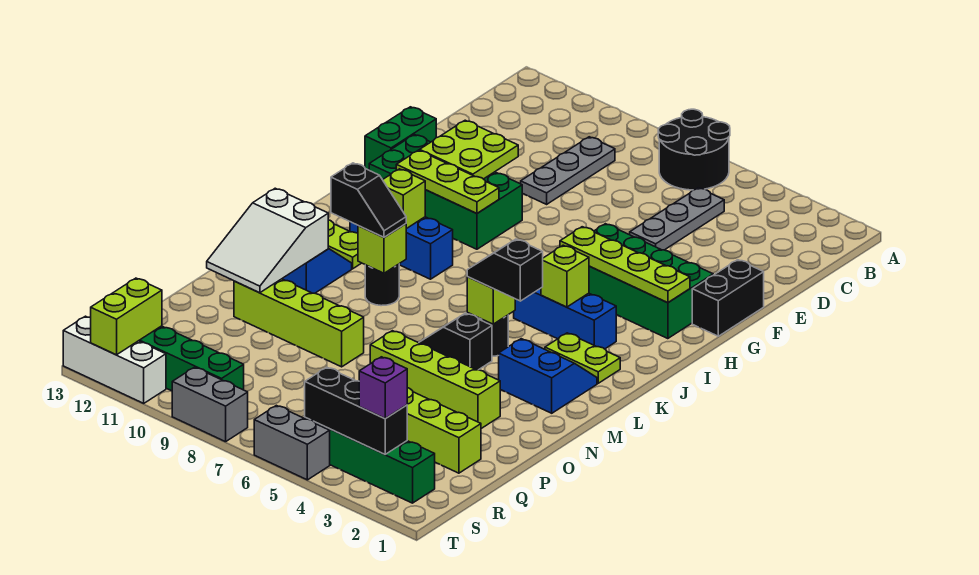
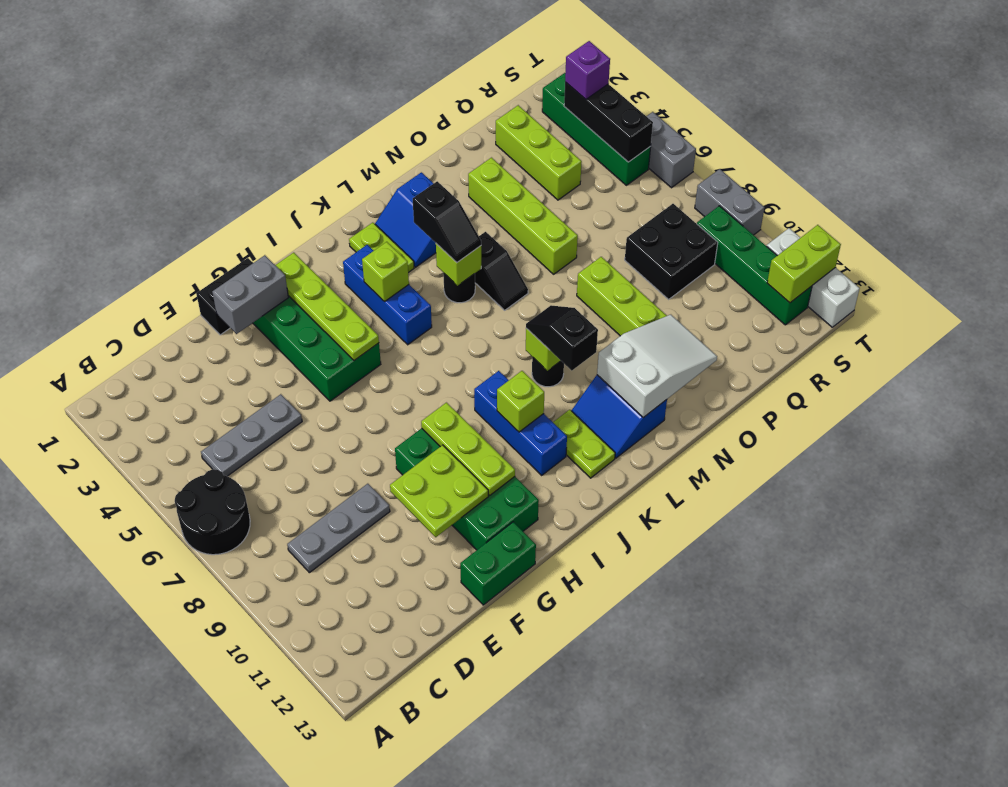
none -> grey 1x2 brick [212,255,288,334]
none -> black 2x2 brick [625,204,718,299]

